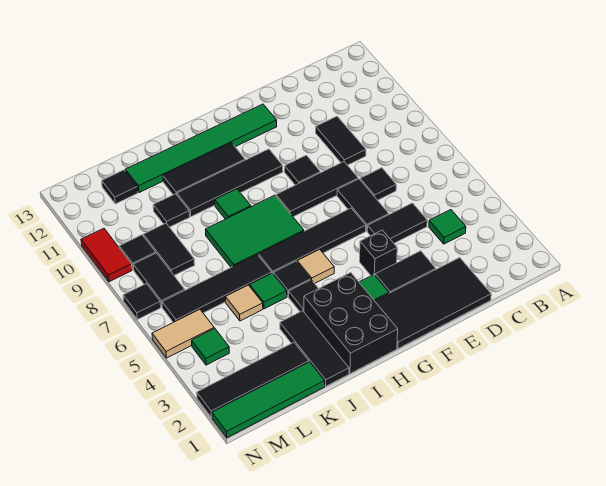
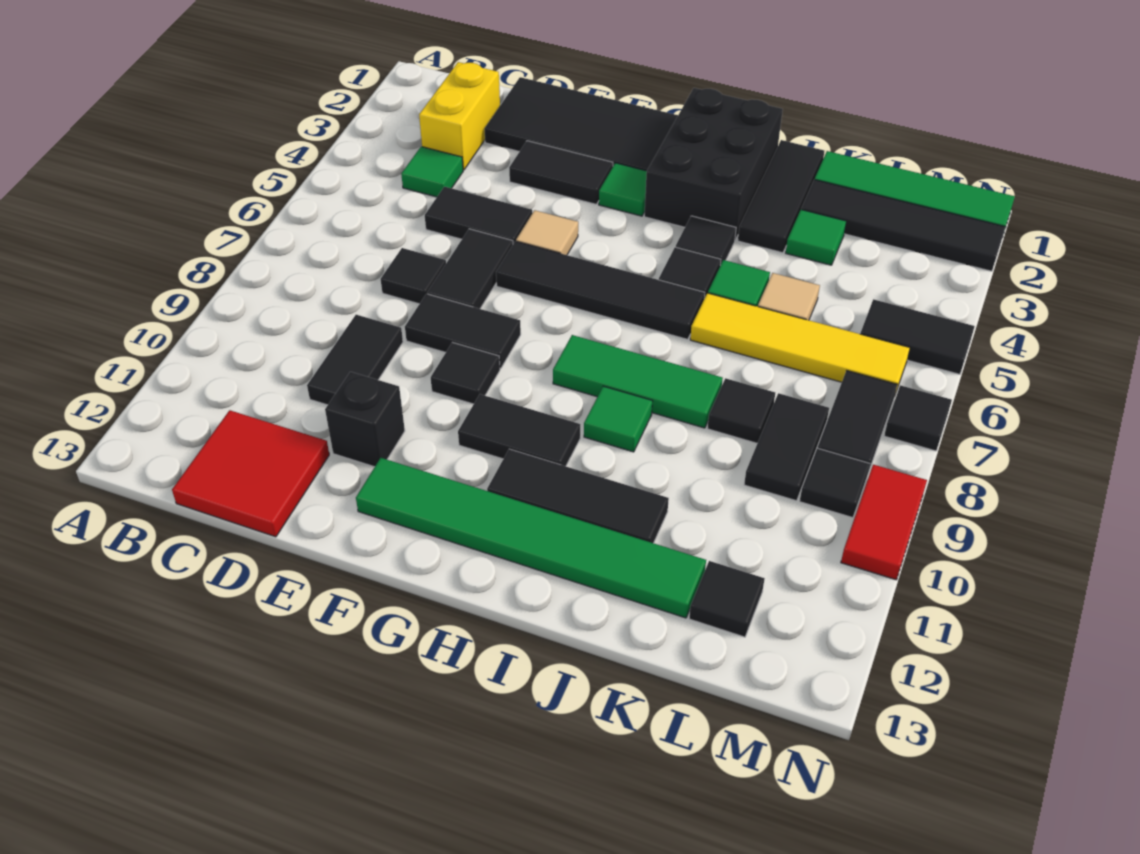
none -> yellow 1x2 brick [419,62,500,170]
none -> red 2x2 tile [172,410,329,537]
black 1x3 tile [276,162,358,217] -> black 1x2 tile [405,294,521,369]
black 1x1 brick [360,230,397,276] -> black 1x1 brick moved to [325,372,405,467]
black 1x4 tile [177,149,283,217] -> black 1x2 tile [458,394,580,466]
tan 1x1 tile [297,249,334,283] -> tan 1x1 tile moved to [516,210,578,255]
green 2x3 tile [206,195,304,267] -> green 1x3 tile [553,335,723,428]
black 1x4 tile [162,255,272,322] -> yellow 1x4 tile [690,293,910,394]
black 1x1 tile [153,194,190,227] -> black 1x1 tile moved to [707,378,775,443]
green 1x1 tile [192,328,229,365] -> green 1x1 tile moved to [786,210,846,265]
tan 1x2 tile [152,309,214,358] -> black 1x2 tile [860,299,975,374]

